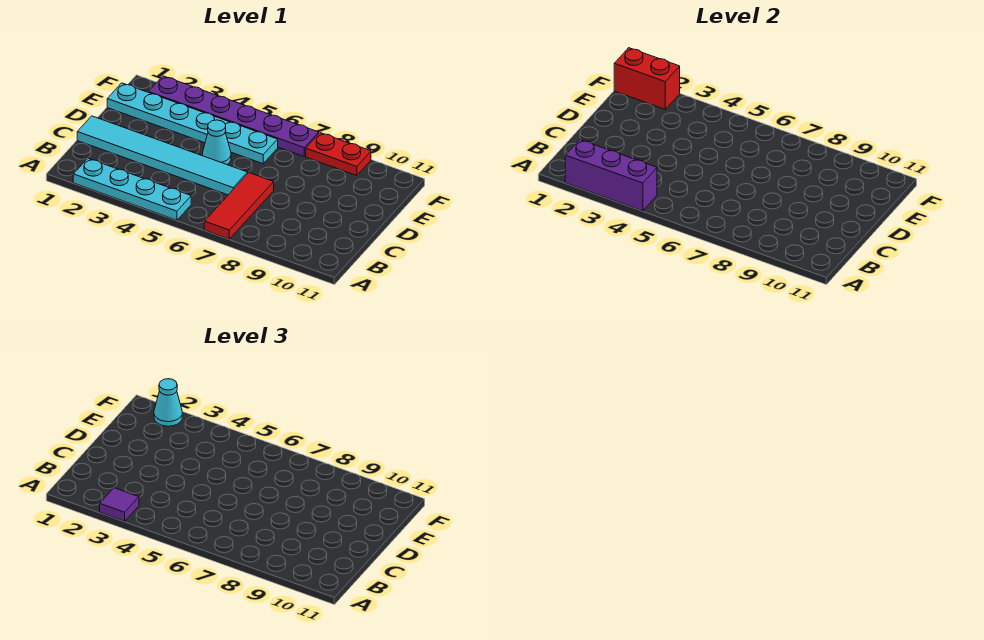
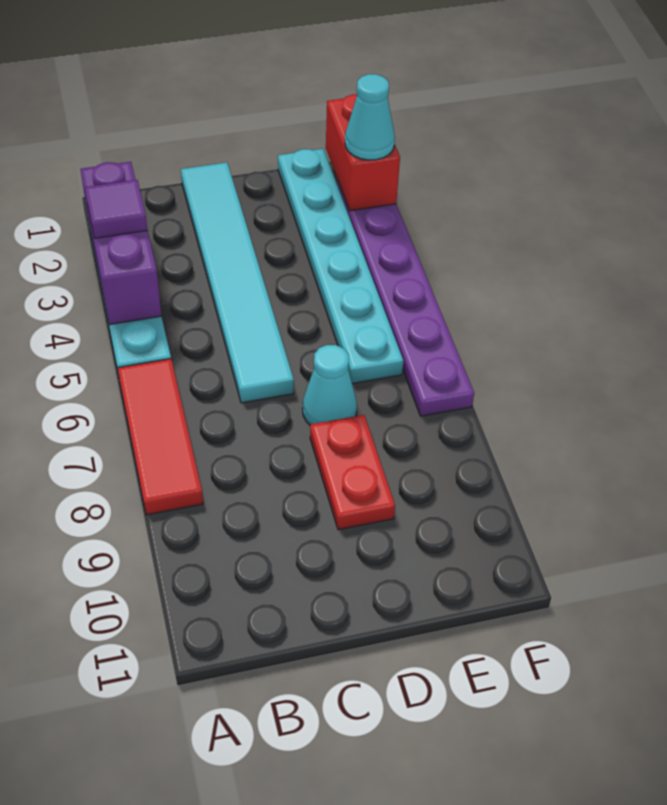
red 1x3 tile [204,173,274,239] -> red 1x3 tile turned to [118,359,203,515]
cyan 1x1 cone [202,120,231,164] -> cyan 1x1 cone moved to [302,345,357,425]
red 1x2 plate [306,133,371,176] -> red 1x2 plate moved to [310,415,395,530]

